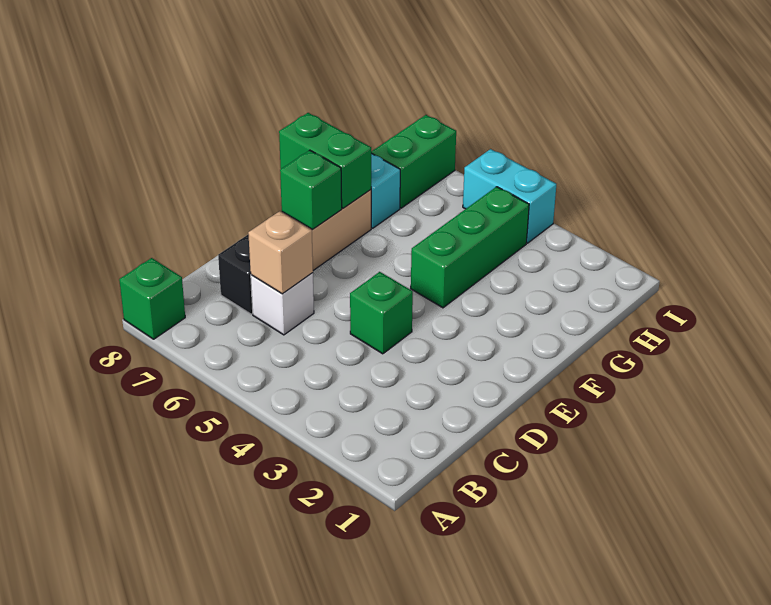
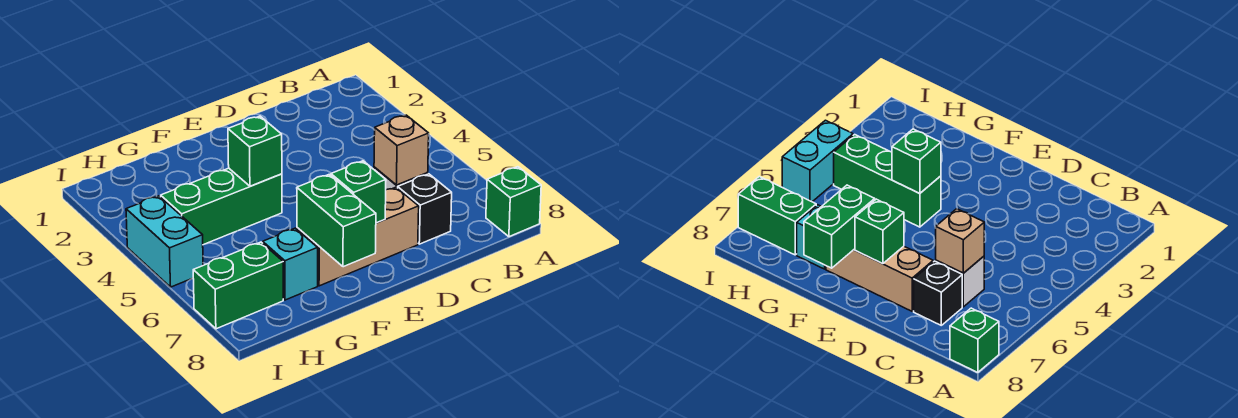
green 1x1 brick [350,272,413,354] -> green 1x1 brick moved to [228,116,282,186]

